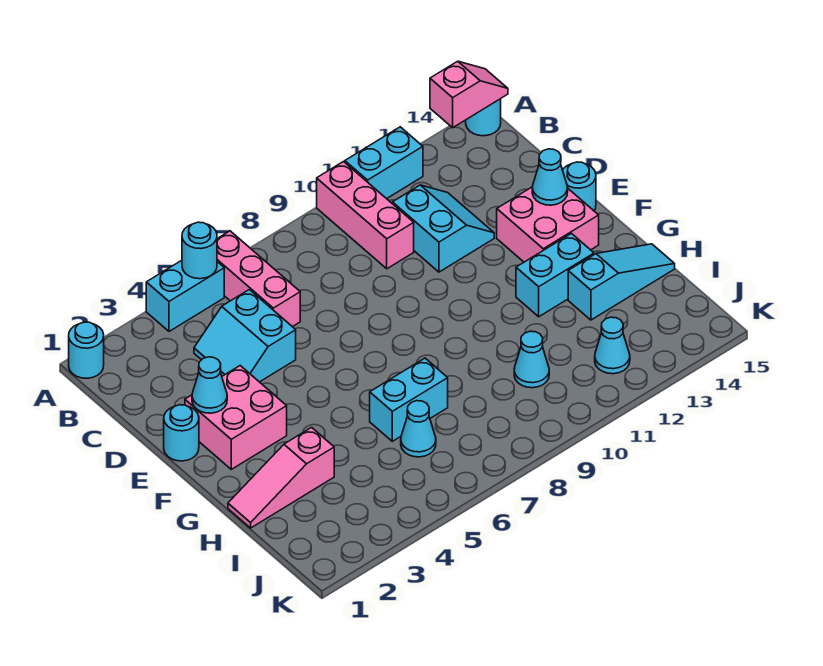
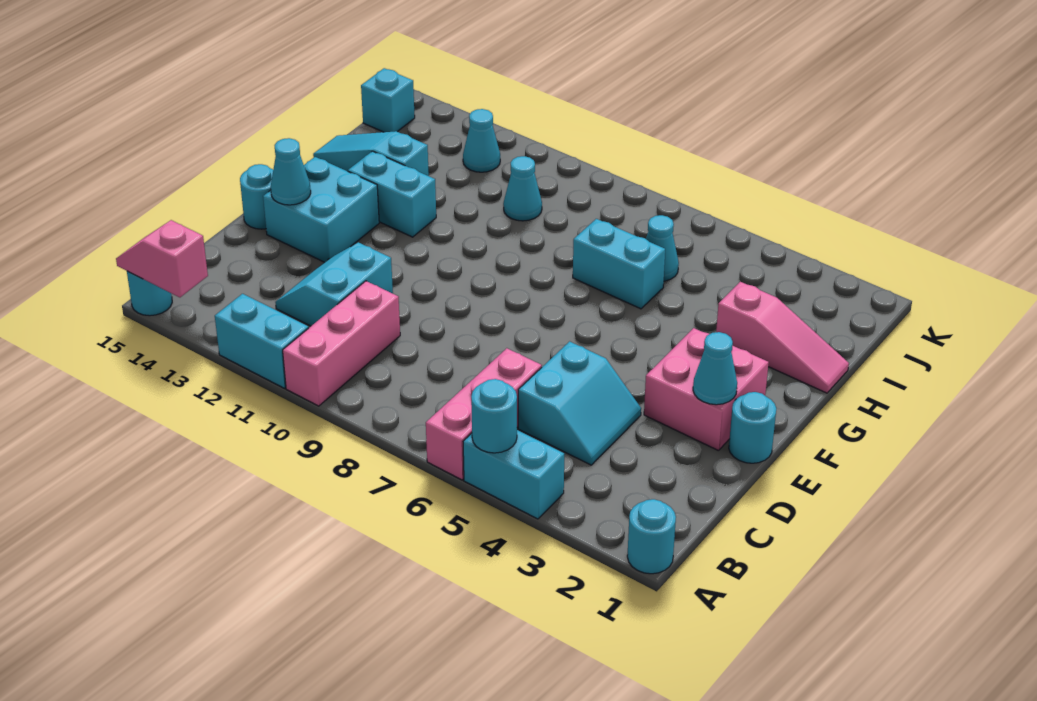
pink 2x2 brick [497,187,599,262] -> cyan 2x2 brick [263,157,379,262]
none -> cyan 1x1 brick [361,68,415,132]

